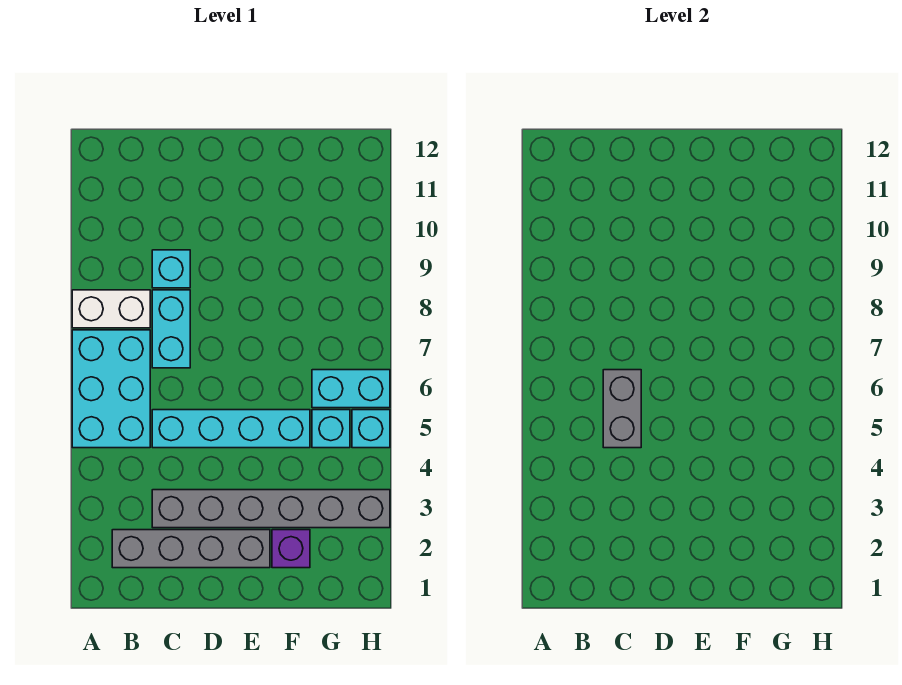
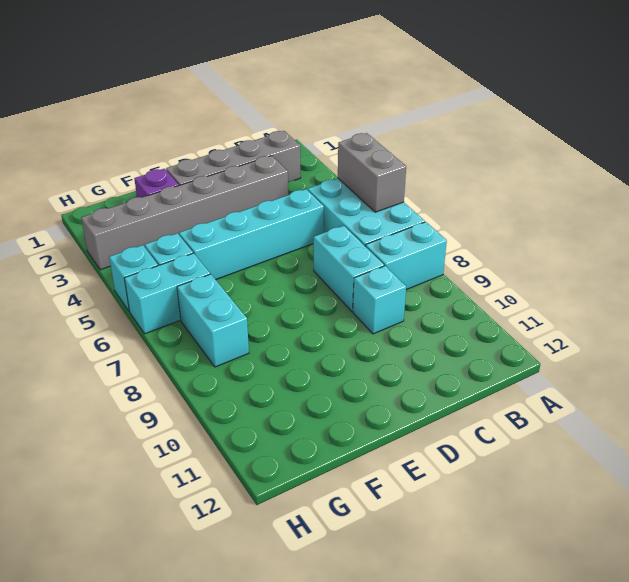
white 1x2 brick [72,290,150,328] -> cyan 1x2 brick [365,222,447,290]
grey 1x2 brick [603,370,641,448] -> grey 1x2 brick moved to [338,133,406,212]
none -> cyan 1x2 brick [177,274,249,367]

